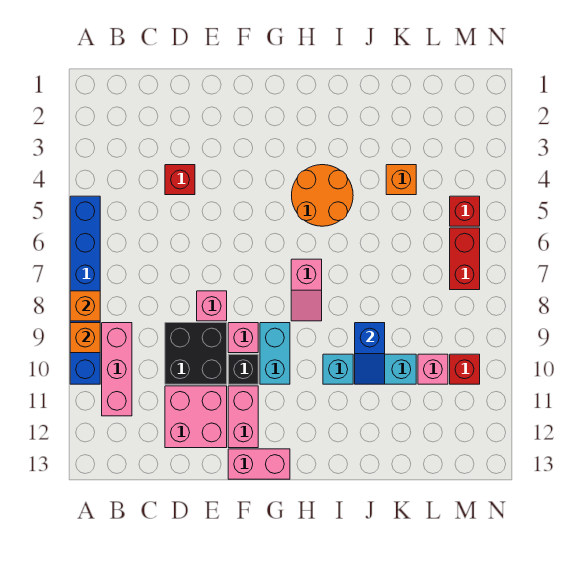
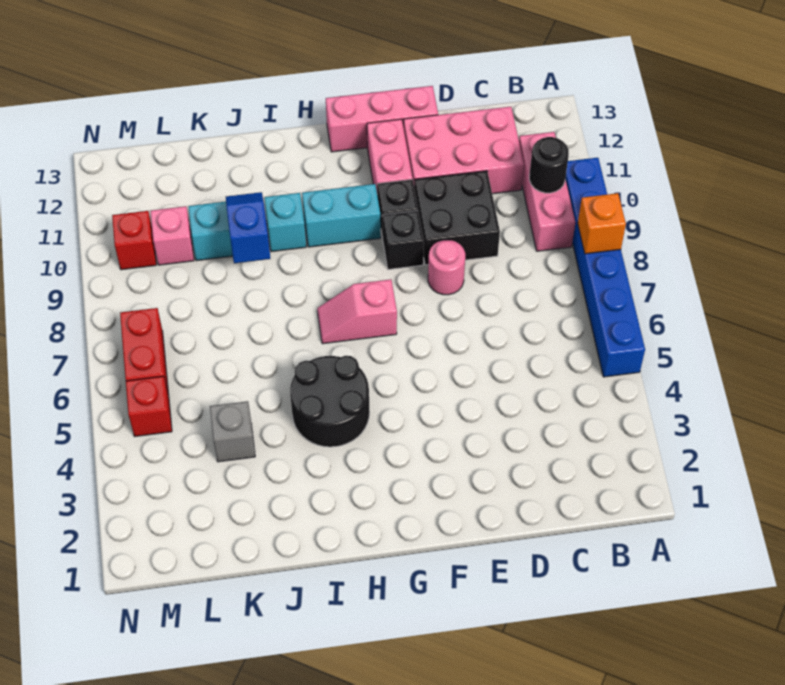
orange 1x1 brick [70,323,100,353] -> none
none -> black 1x1 round brick [529,137,569,193]
red 1x1 brick [165,165,195,195] -> none
pink 2x2 brick [165,386,227,448] -> pink 2x3 brick [404,107,524,194]
pink 1x1 brick [197,291,227,321] -> pink 1x1 round brick [428,240,465,295]
pink 1x1 brick [228,323,258,353] -> black 1x1 brick [382,211,424,269]
pink 1x2 brick [228,449,290,479] -> pink 1x3 brick [326,86,438,152]
cyan 1x2 brick [260,323,290,384] -> cyan 1x2 brick turned to [302,184,381,247]
orange 2x2 round brick [292,165,353,226] -> black 2x2 round brick [290,356,370,447]
pink 1x2 slope [291,259,322,321] -> pink 1x2 slope turned to [317,279,397,344]
orange 1x1 brick [386,165,416,195] -> grey 1x1 brick [210,401,255,462]

